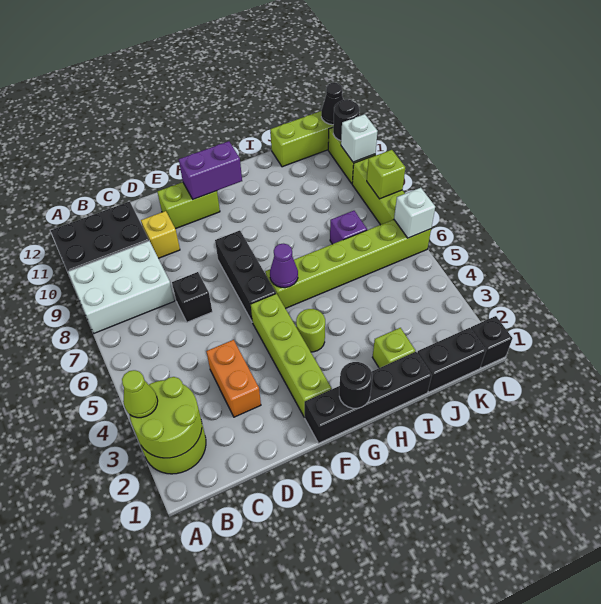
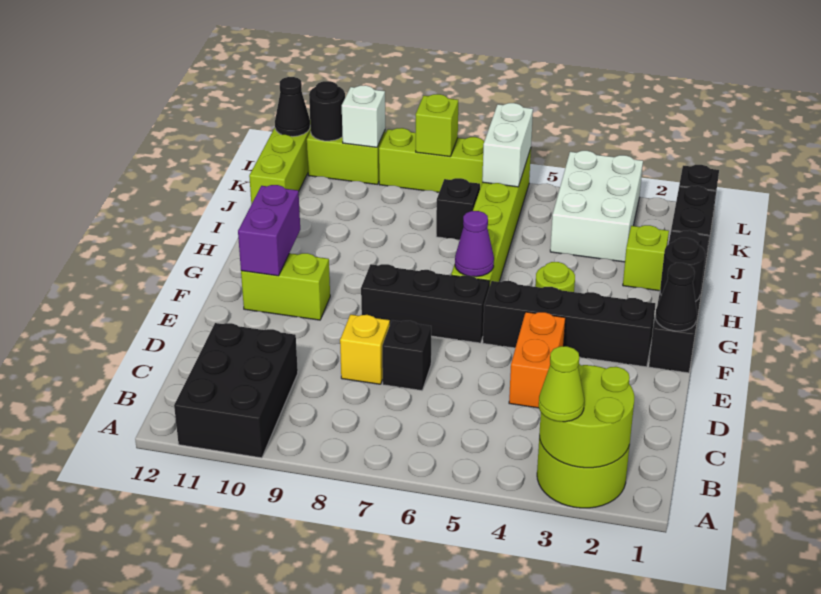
white 2x3 brick [68,241,175,333] -> white 2x3 brick moved to [550,151,643,262]
orange 1x2 brick [206,340,261,417] -> orange 1x2 brick turned to [509,312,565,408]
yellow 1x1 brick [141,211,180,258] -> yellow 1x1 brick moved to [340,315,390,384]
lime 1x2 brick [157,182,220,229] -> lime 1x2 brick turned to [241,253,330,320]
none -> black 1x1 cone [655,263,697,331]
lime 1x4 brick [251,294,332,417] -> black 1x4 brick [483,281,655,367]
purple 1x1 brick [330,211,367,244] -> black 1x1 brick [436,178,480,240]
white 1x1 brick [394,188,435,238] -> white 1x2 brick [482,103,533,187]

